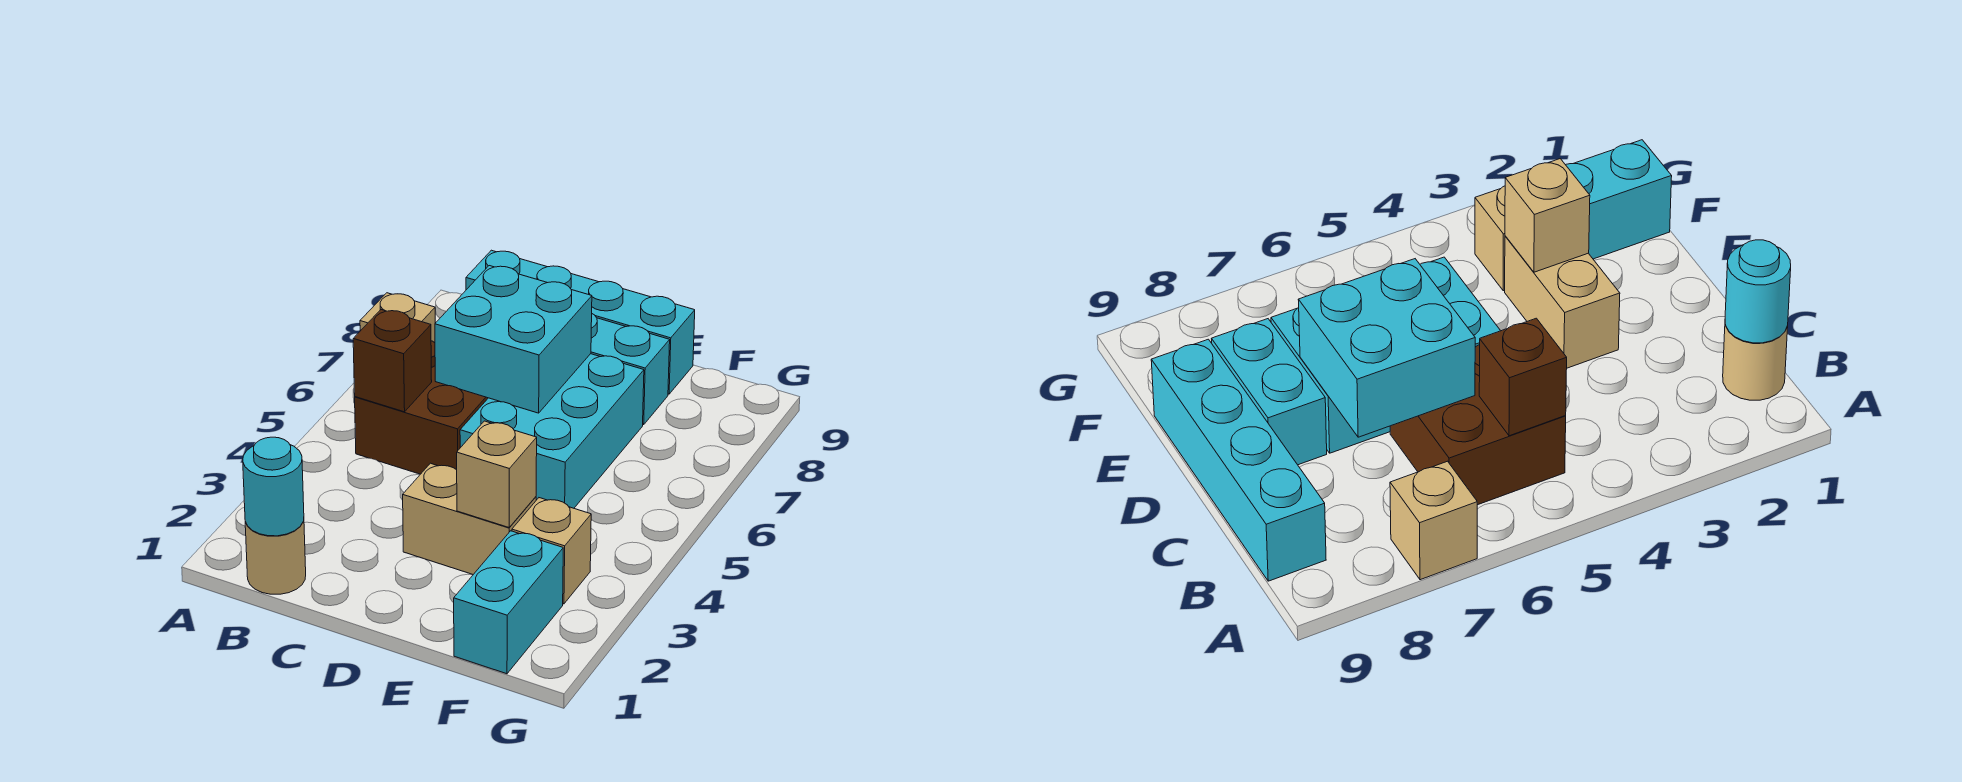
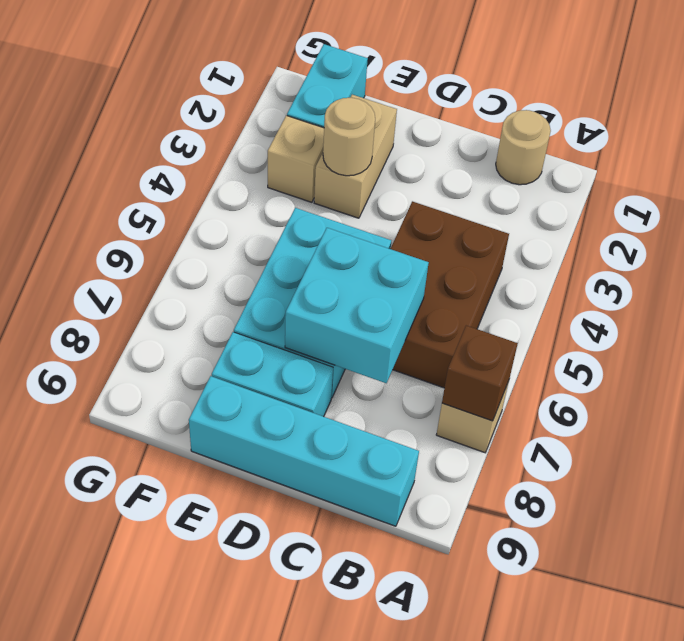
cyan 1x1 round brick [243,437,304,536] -> none
brown 2x2 brick [355,341,488,474] -> brown 2x3 brick [391,201,509,388]
brown 1x1 brick [353,310,432,412] -> brown 1x1 brick moved to [442,326,518,421]
tan 1x2 brick [403,463,536,574] -> tan 1x2 brick turned to [314,95,397,218]
tan 1x1 brick [457,421,537,527] -> tan 1x1 round brick [323,98,375,176]

